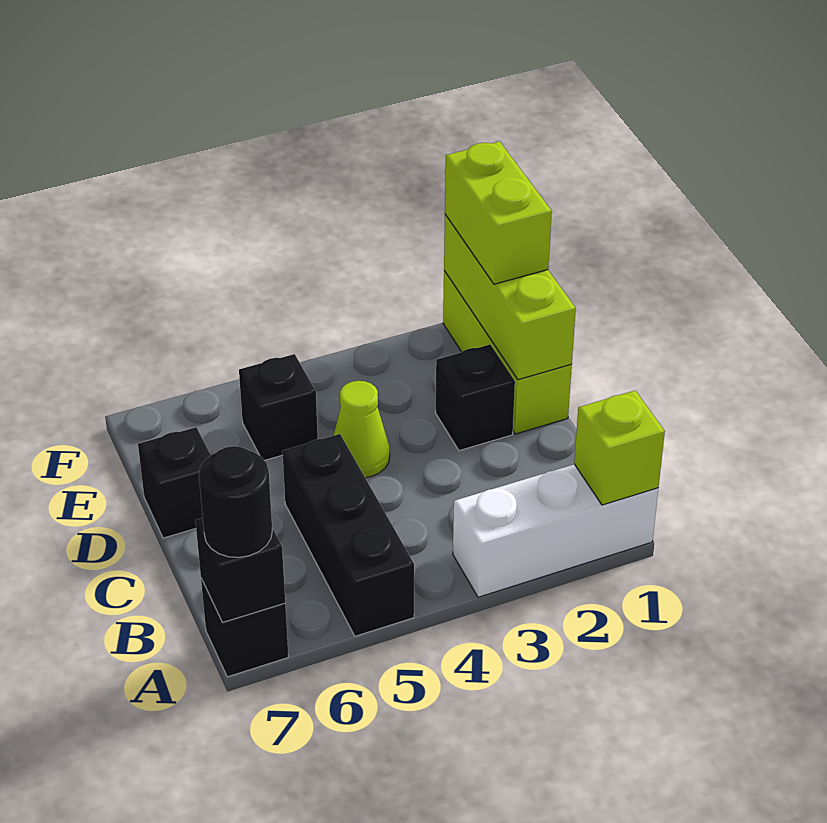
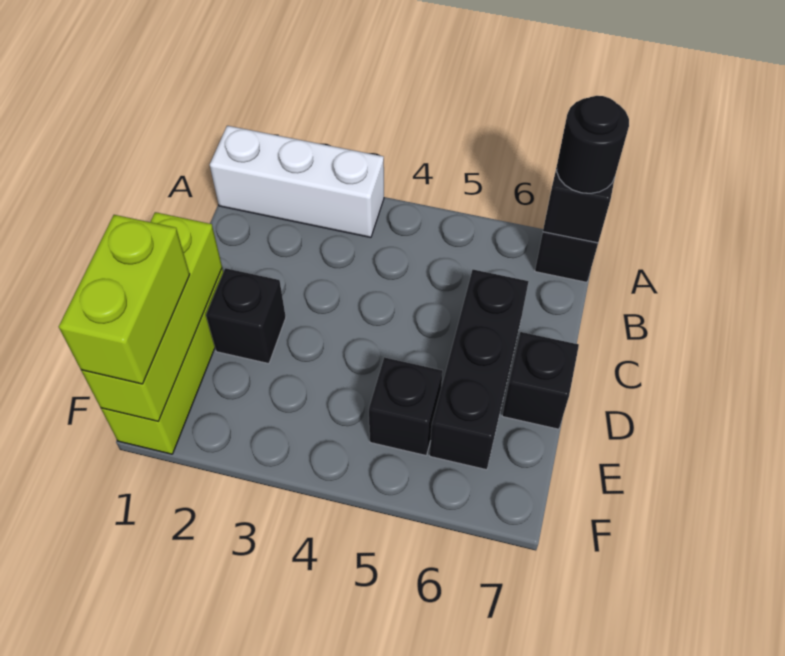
lime 1x1 brick [574,391,665,505] -> none
black 1x3 brick [282,434,414,636] -> black 1x3 brick moved to [430,270,529,470]
lime 1x1 cone [333,381,390,478] -> none

